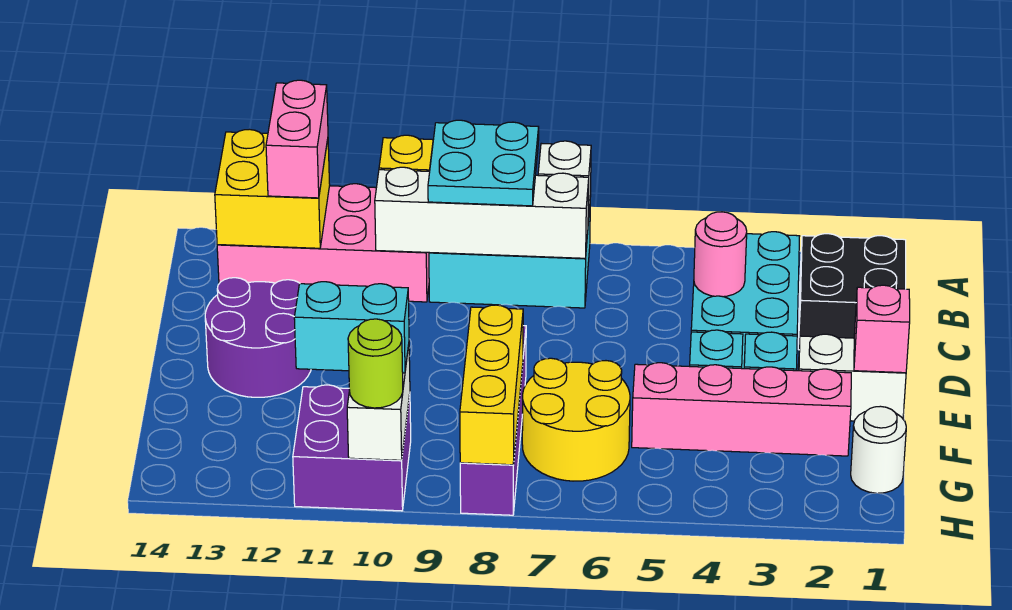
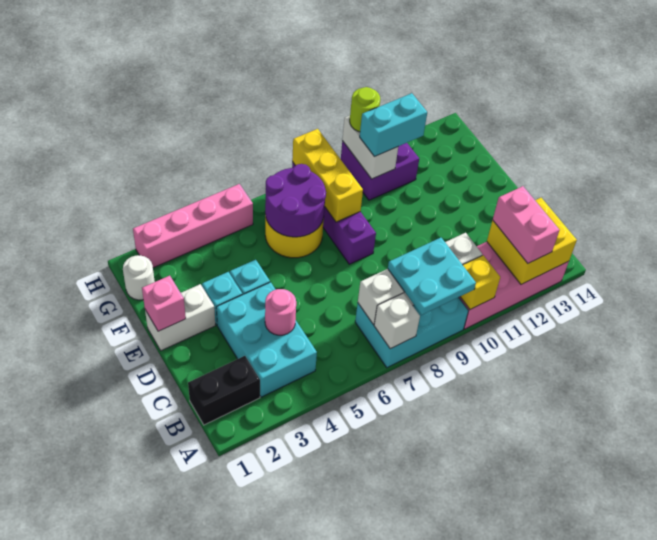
black 2x2 brick [798,234,906,349] -> black 1x2 brick [188,356,260,425]
purple 2x2 round brick [205,278,311,397] -> purple 2x2 round brick moved to [265,164,326,237]
pink 1x4 brick [632,363,851,456] -> pink 1x4 brick moved to [133,184,253,268]

